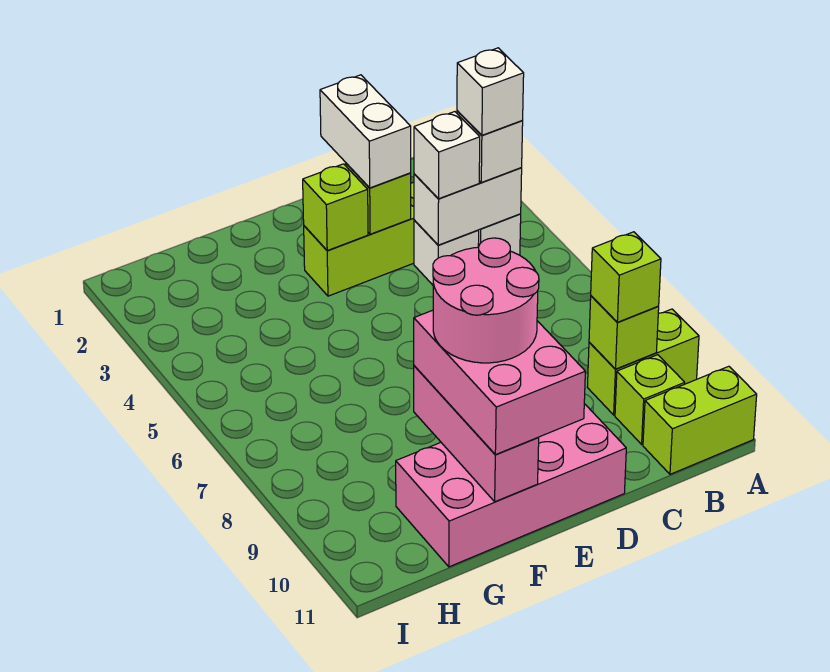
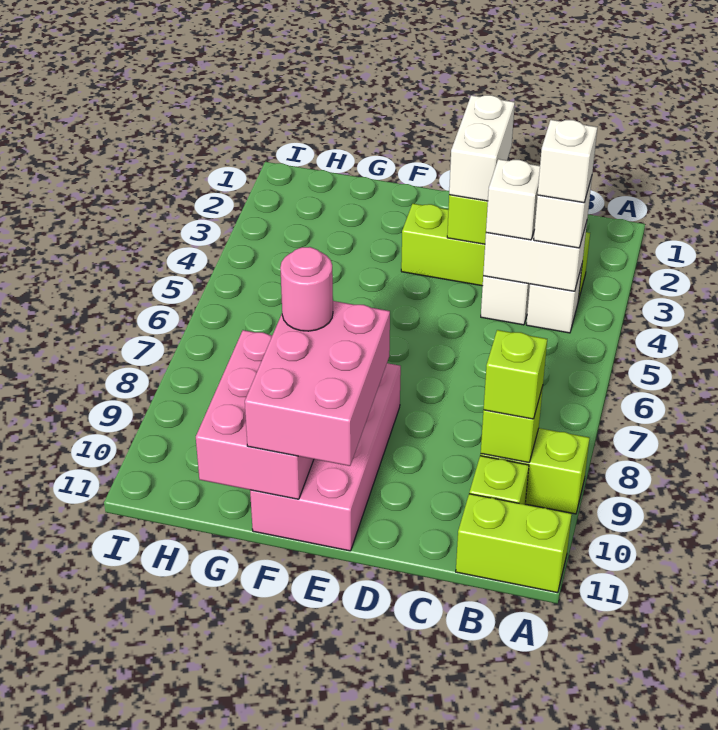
pink 2x4 brick [396,404,626,567] -> pink 2x4 brick turned to [250,363,401,551]
lime 1x1 brick [303,164,368,251] -> none
pink 2x2 round brick [433,238,539,363] -> pink 1x1 round brick [280,247,333,331]
pink 1x3 brick [414,366,539,502] -> pink 2x3 brick [196,330,314,499]

